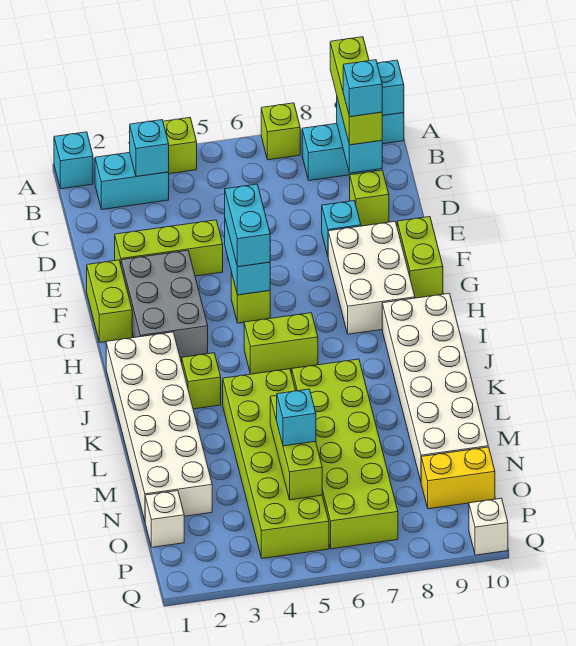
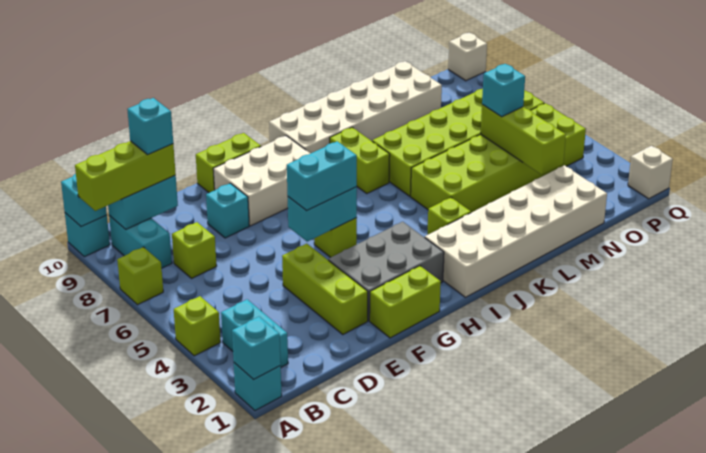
cyan 1x1 brick [130,120,169,177] -> cyan 1x1 brick moved to [232,317,281,379]
lime 1x1 brick [350,170,389,226] -> lime 1x1 brick moved to [172,222,217,278]
lime 1x2 brick [244,313,318,374] -> lime 1x2 brick moved to [330,127,390,193]
lime 1x3 brick [270,395,322,500] -> lime 1x3 brick turned to [481,105,566,175]
white 1x1 brick [145,491,184,547] -> white 1x1 brick moved to [628,146,673,199]
yellow 1x2 brick [421,447,495,509] -> none

